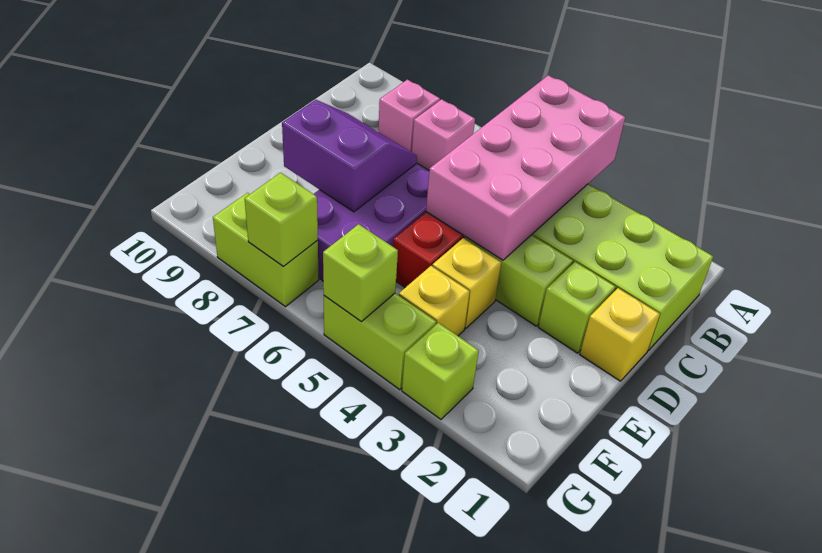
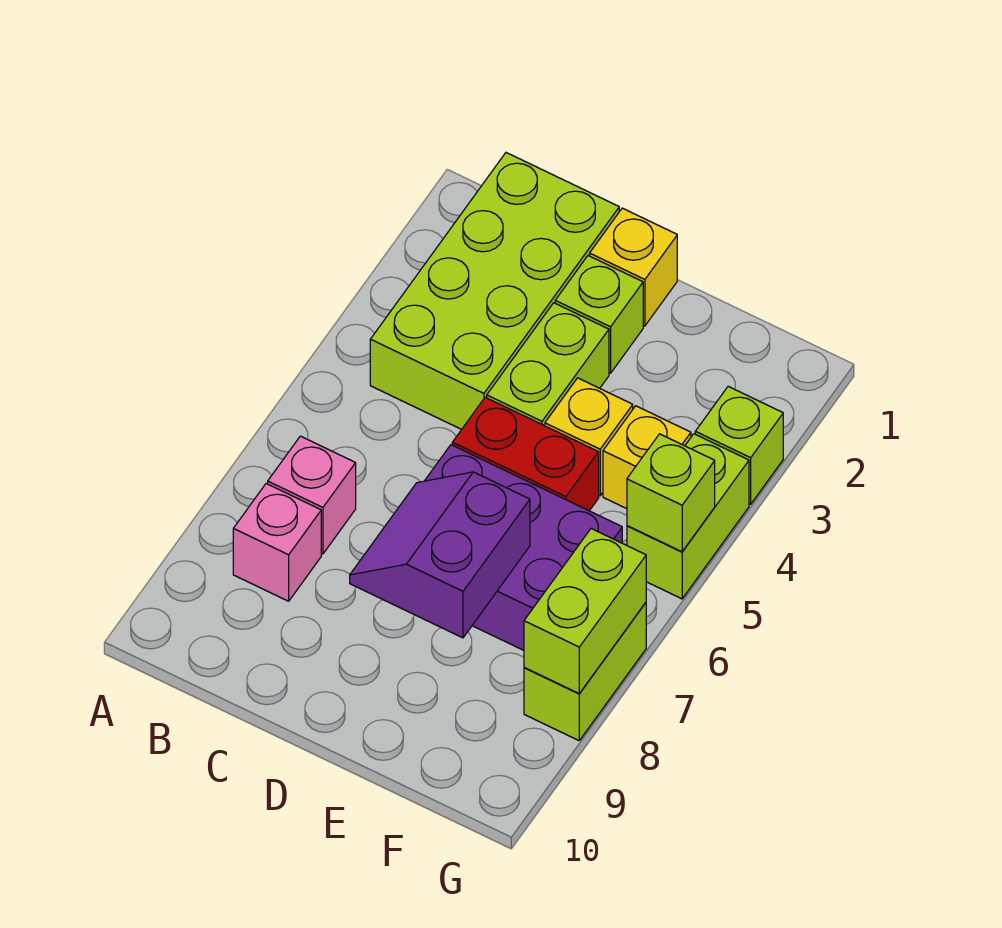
pink 2x4 brick [426,75,625,260] -> none
lime 1x1 brick [245,173,318,266] -> lime 1x2 brick [524,529,646,694]

